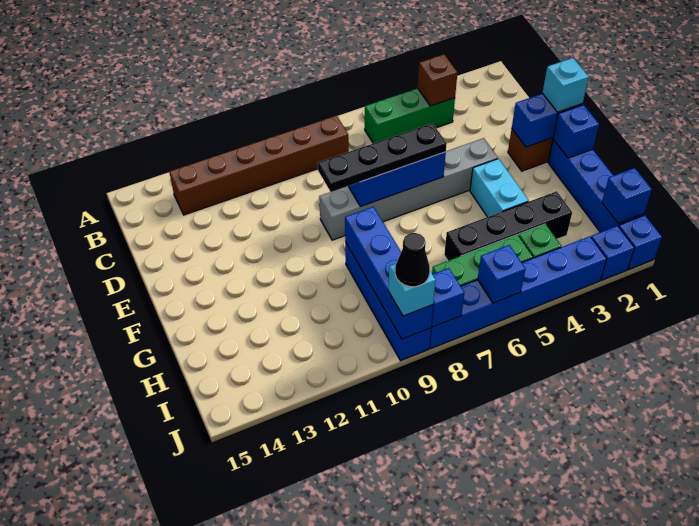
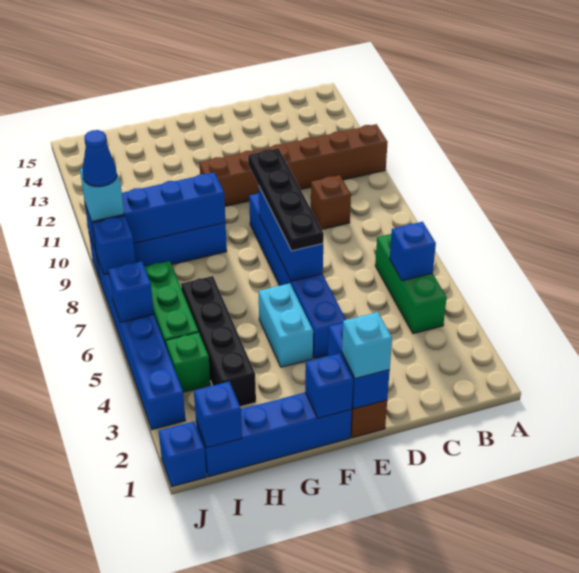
brown 1x1 brick [418,54,457,106] -> brown 1x1 brick moved to [311,175,351,229]
brown 1x6 brick [169,116,349,215] -> brown 1x6 brick turned to [199,124,388,206]
grey 1x6 brick [319,138,498,240] -> blue 1x6 brick [249,193,346,359]
cyan 1x2 brick [470,159,529,217] -> cyan 1x2 brick turned to [259,283,313,367]
blue 1x1 brick [591,226,634,280] -> blue 1x1 brick moved to [390,222,436,281]
black 1x1 cone [395,233,430,287] -> blue 1x1 cone [82,130,117,187]

